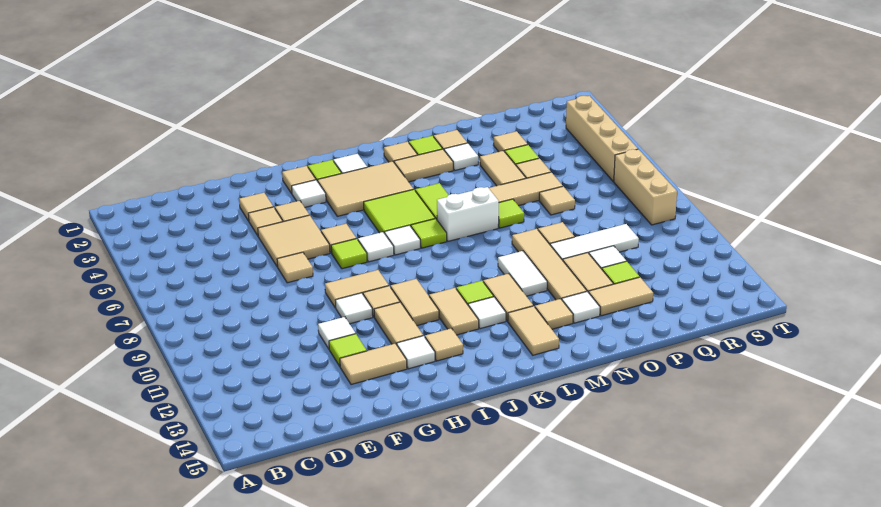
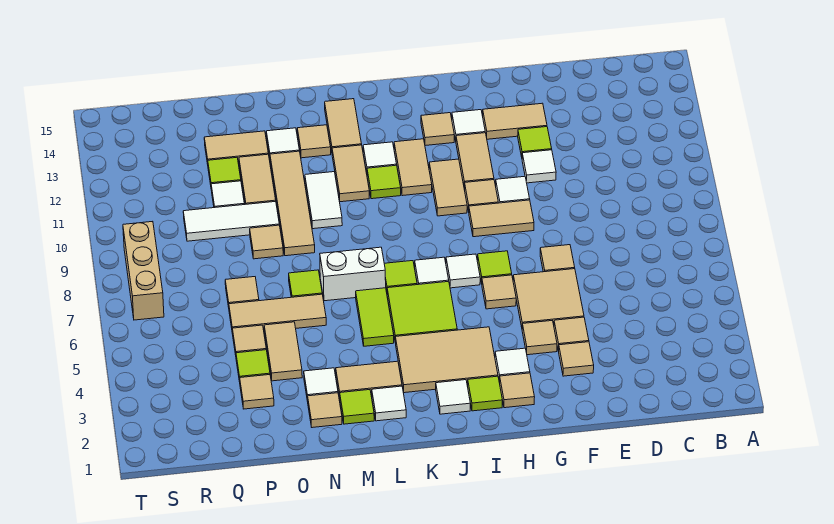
tan 1x1 tile [384,142,417,162] -> white 1x1 tile [372,386,406,421]
tan 1x4 brick [566,96,638,181] -> none

